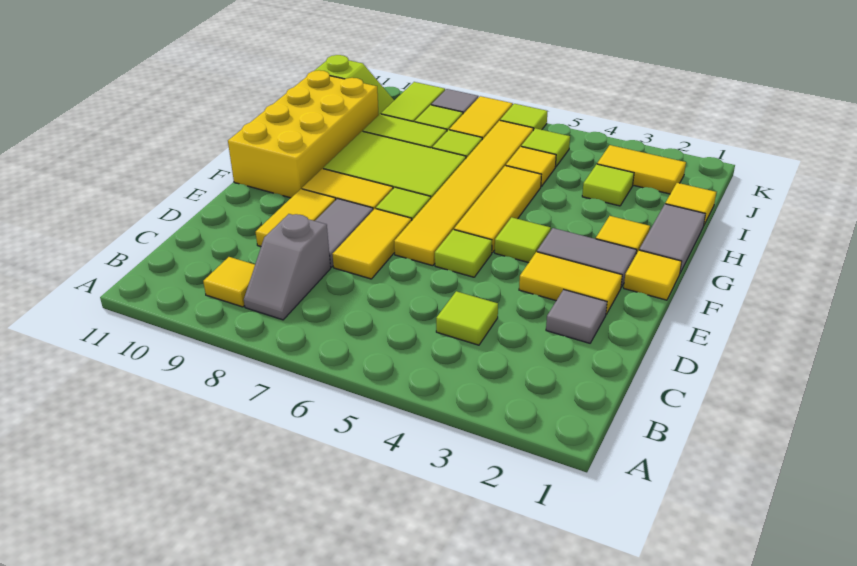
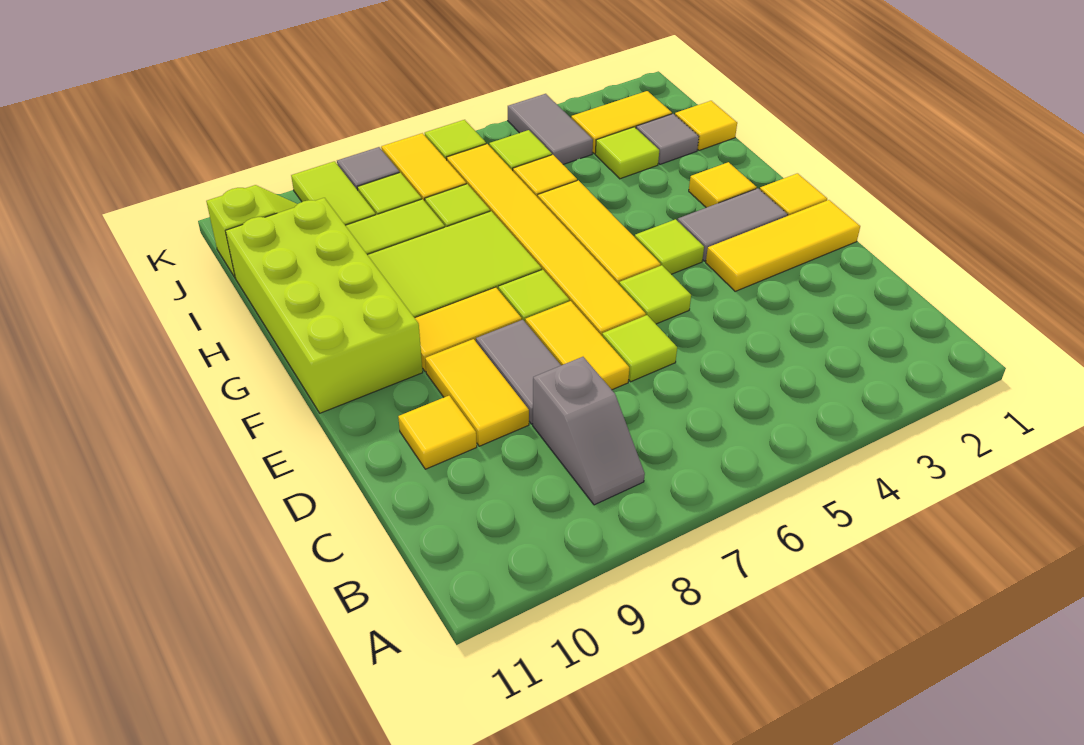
yellow 1x1 tile [203,257,255,307] -> yellow 1x1 tile moved to [398,396,477,469]
lime 1x1 tile [436,291,498,345] -> lime 1x1 tile moved to [602,315,677,382]
grey 1x1 tile [546,290,607,343] -> grey 1x1 tile moved to [636,114,699,164]
yellow 1x2 tile [519,252,622,314] -> yellow 1x3 tile [706,200,860,291]
yellow 2x4 brick [228,70,379,198] -> lime 2x4 brick [226,198,423,413]
grey 1x2 tile [639,204,705,273] -> grey 1x2 tile moved to [508,94,593,164]

